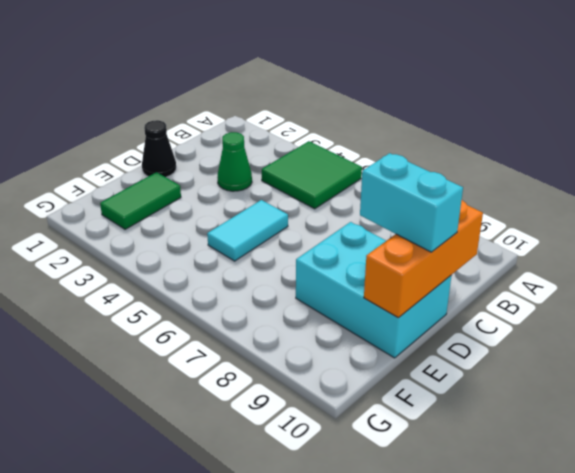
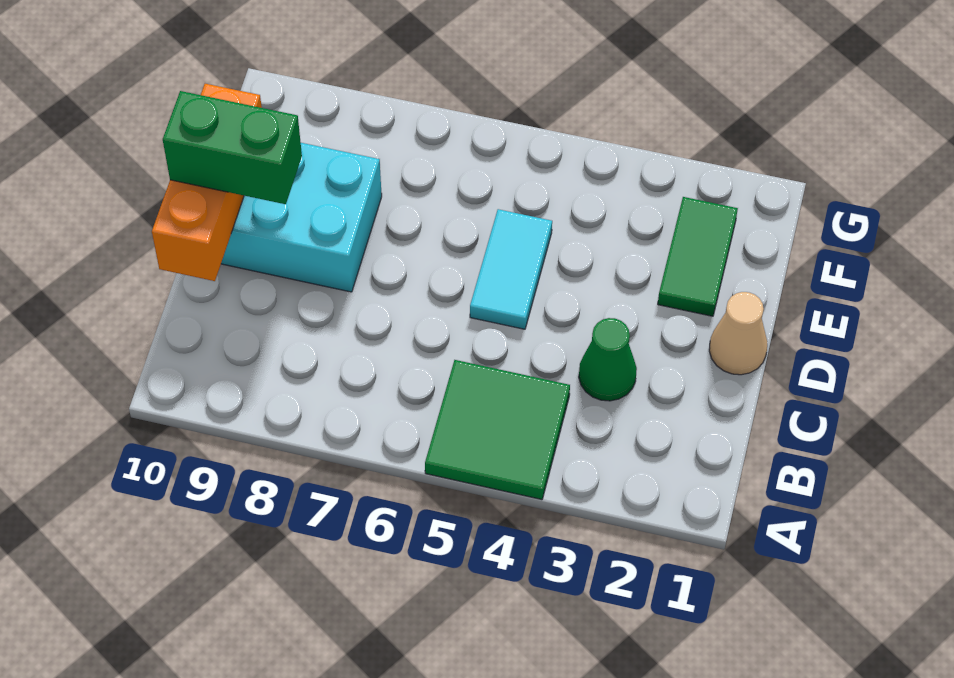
black 1x1 cone [142,120,176,177] -> tan 1x1 cone [709,292,767,375]
cyan 1x2 brick [360,153,463,252] -> green 1x2 brick [163,91,302,204]

